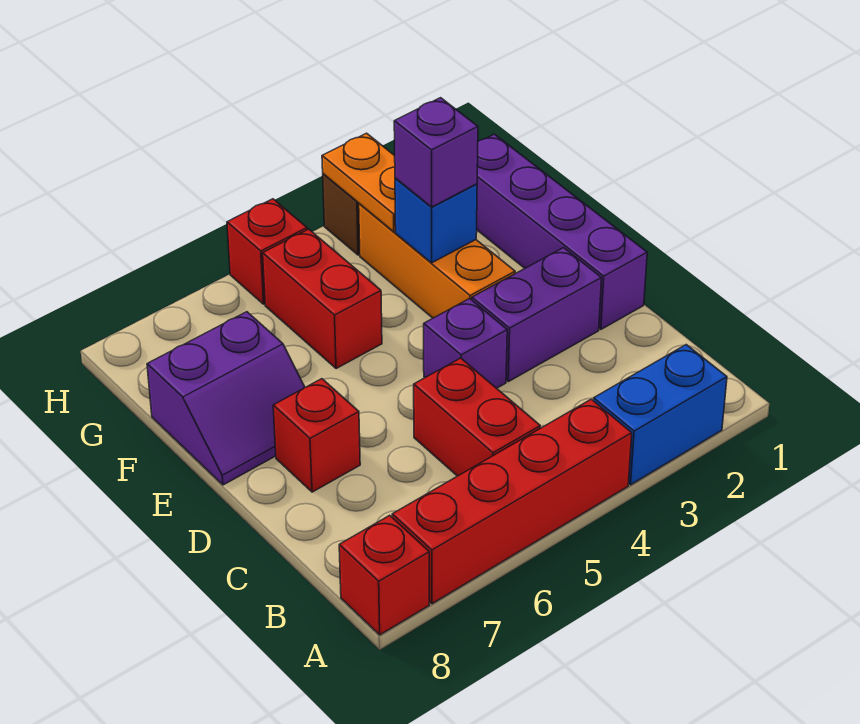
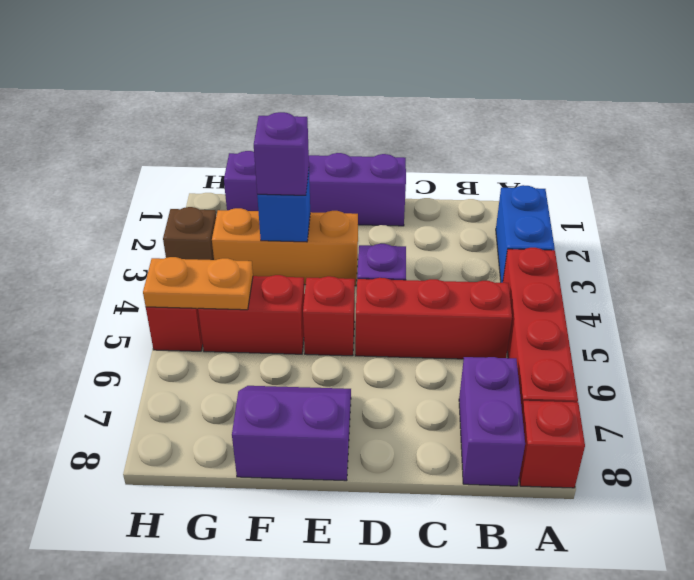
red 1x2 brick [414,358,540,476] -> red 1x3 brick [355,278,512,359]
purple 1x2 brick [472,248,602,382] -> purple 1x2 brick moved to [459,357,525,486]
red 1x1 brick [273,379,360,492] -> red 1x1 brick moved to [303,276,355,356]
purple 2x2 slope [147,312,305,485] -> purple 2x2 slope turned to [232,386,351,481]
orange 1x2 plate [322,133,396,232] -> orange 1x2 plate moved to [143,257,253,310]

